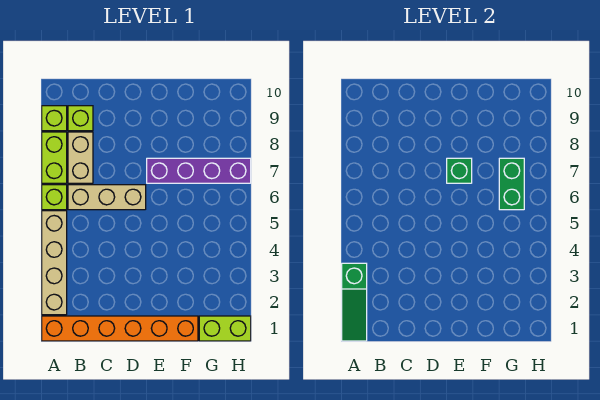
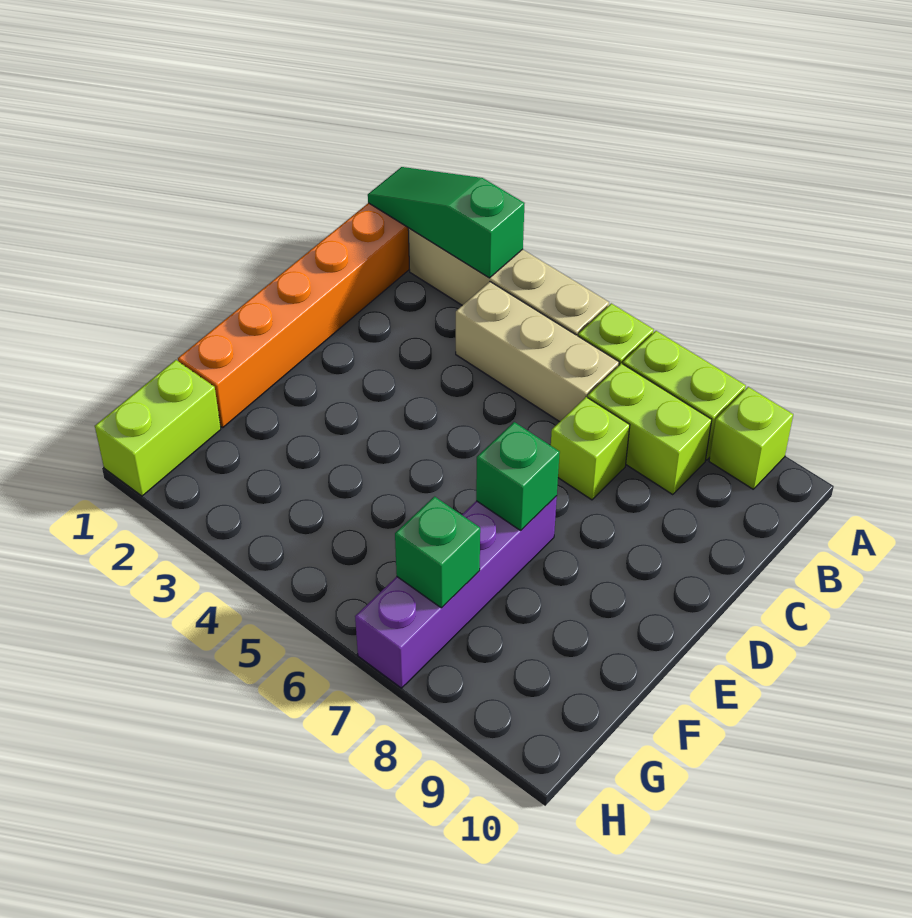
tan 1x3 brick [68,185,146,210] -> tan 1x3 brick turned to [456,282,619,422]
tan 1x2 brick [68,132,93,183] -> lime 1x2 brick [588,363,712,495]
lime 1x1 brick [68,106,93,131] -> lime 1x1 brick moved to [551,397,630,500]
green 1x2 brick [499,158,524,210] -> green 1x1 brick [395,497,480,608]

